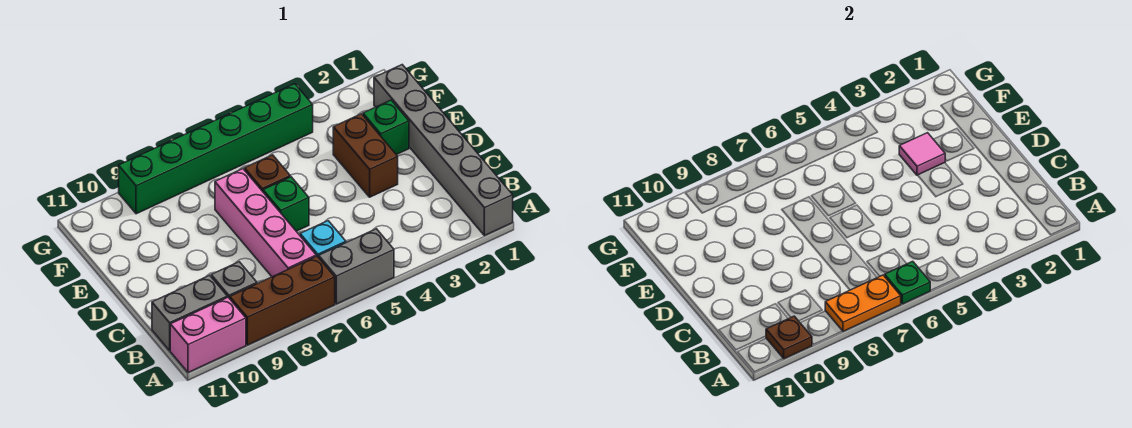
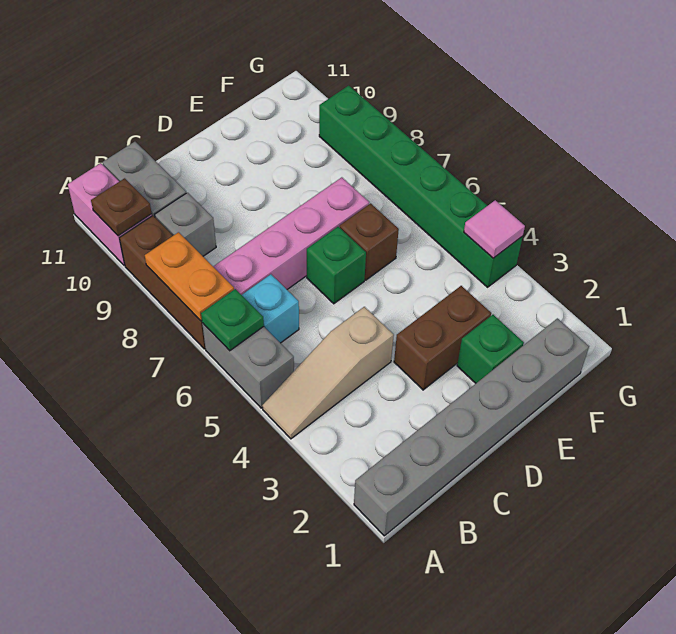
none -> tan 1x3 slope [262,307,394,439]
pink 1x1 tile [899,133,945,175] -> pink 1x1 tile moved to [464,200,525,258]

